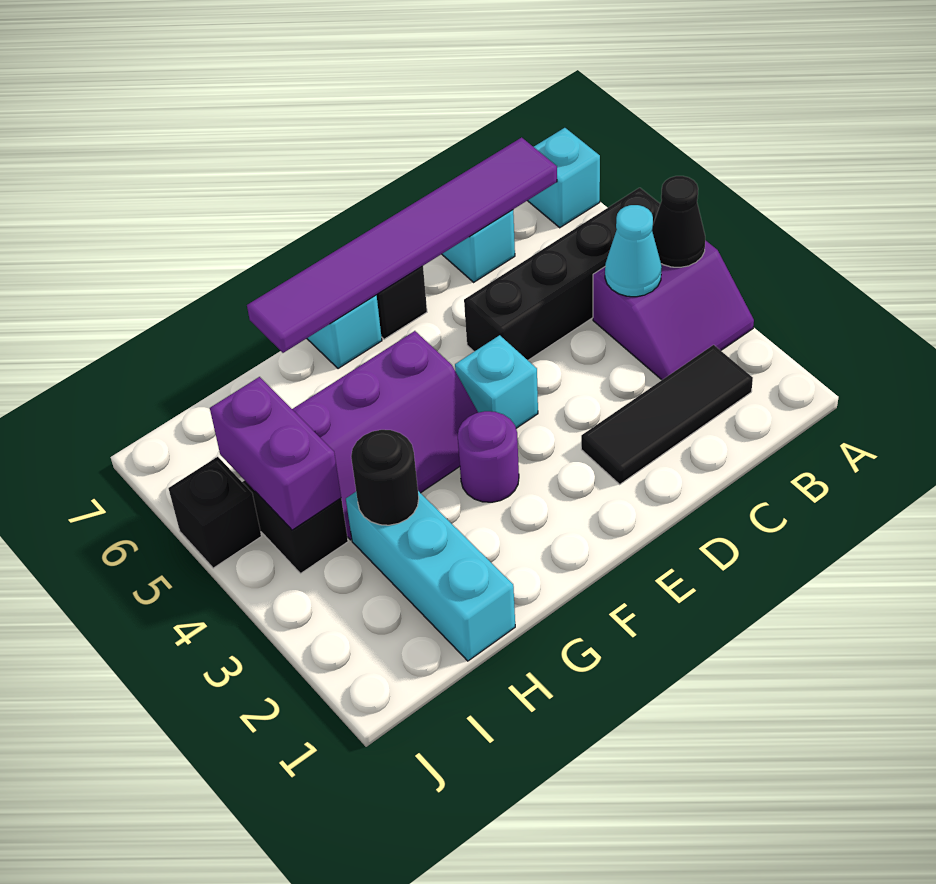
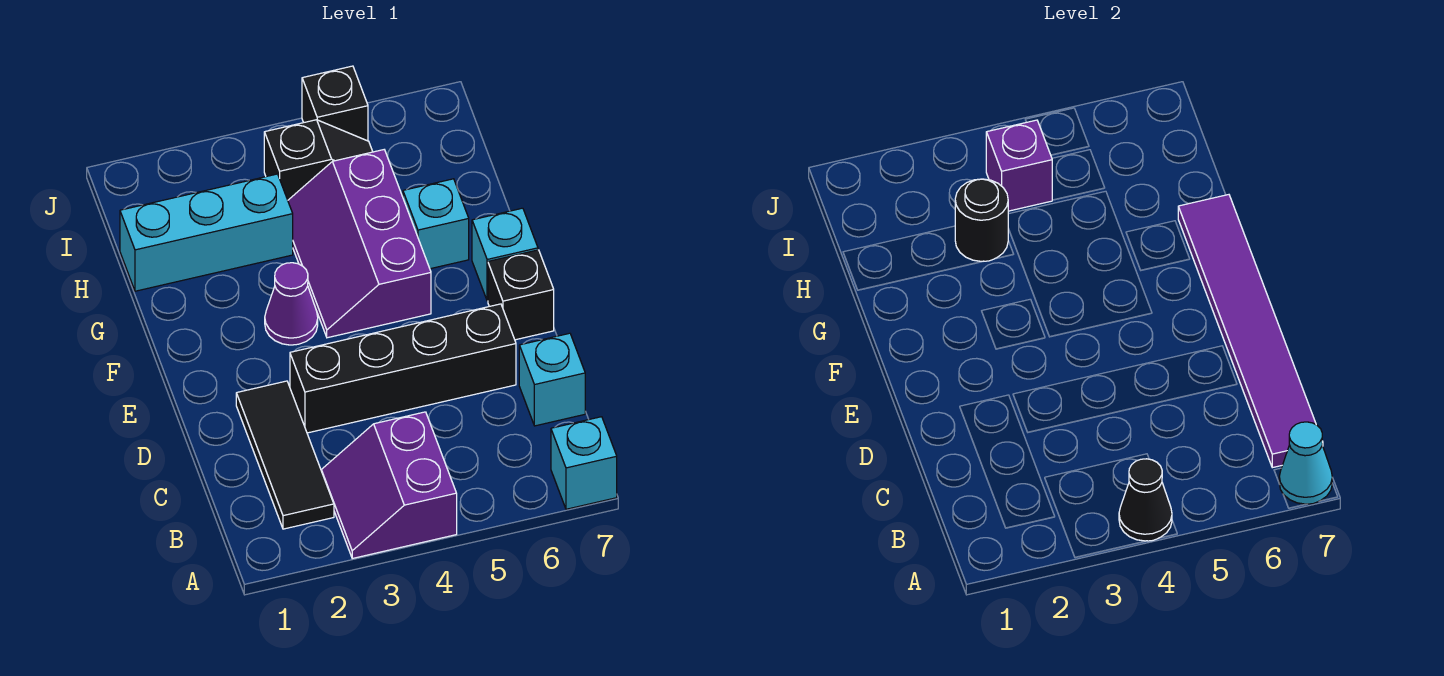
black 1x4 brick [464,188,660,360] -> black 1x4 brick turned to [290,304,516,433]
cyan 1x1 cone [605,205,662,297] -> cyan 1x1 cone moved to [1279,422,1332,504]
cyan 1x1 brick [455,335,538,428] -> cyan 1x1 brick moved to [403,179,469,269]
purple 1x1 round brick [458,411,519,502] -> purple 1x1 cone [265,263,318,345]
purple 1x2 brick [210,377,341,530] -> purple 1x1 brick [986,120,1052,211]

